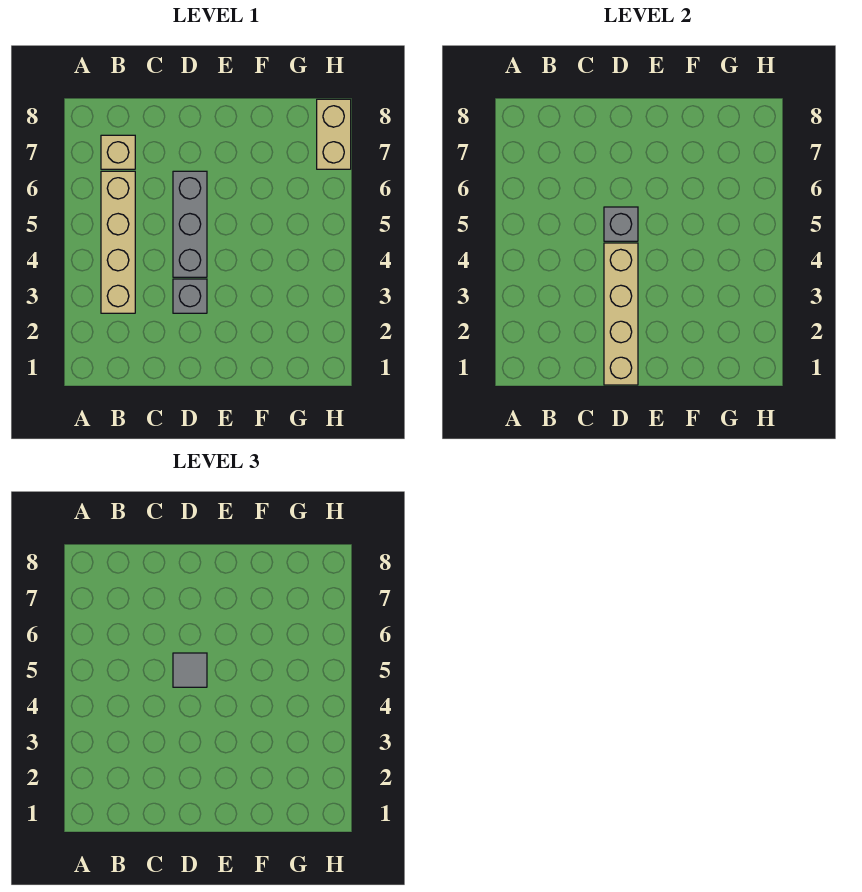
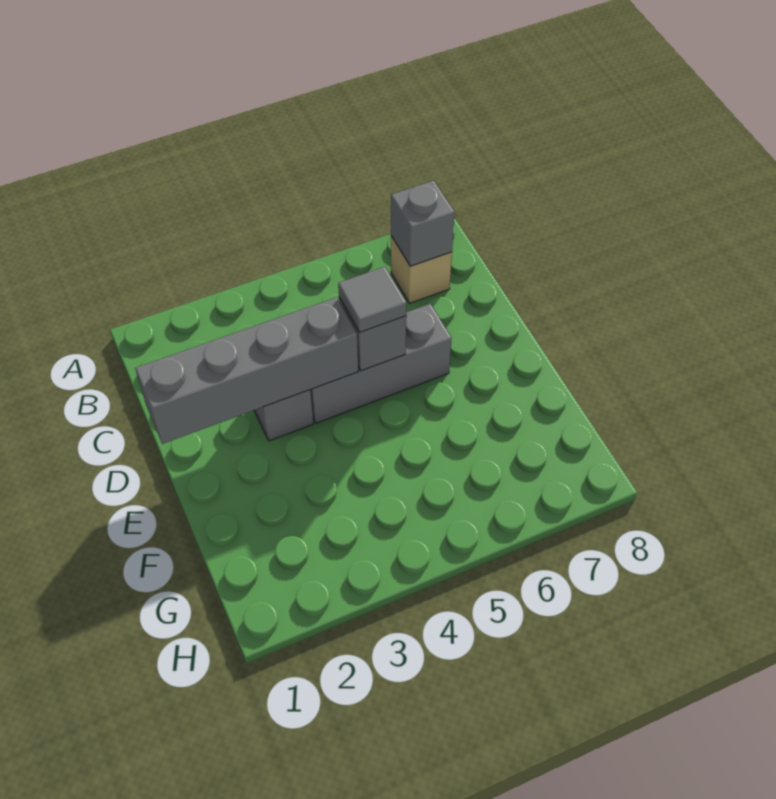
tan 1x4 brick [101,171,135,313] -> none
none -> grey 1x1 brick [391,181,455,266]
tan 1x4 brick [604,243,638,385] -> grey 1x4 brick [135,298,358,444]
tan 1x2 brick [317,99,351,169] -> none

